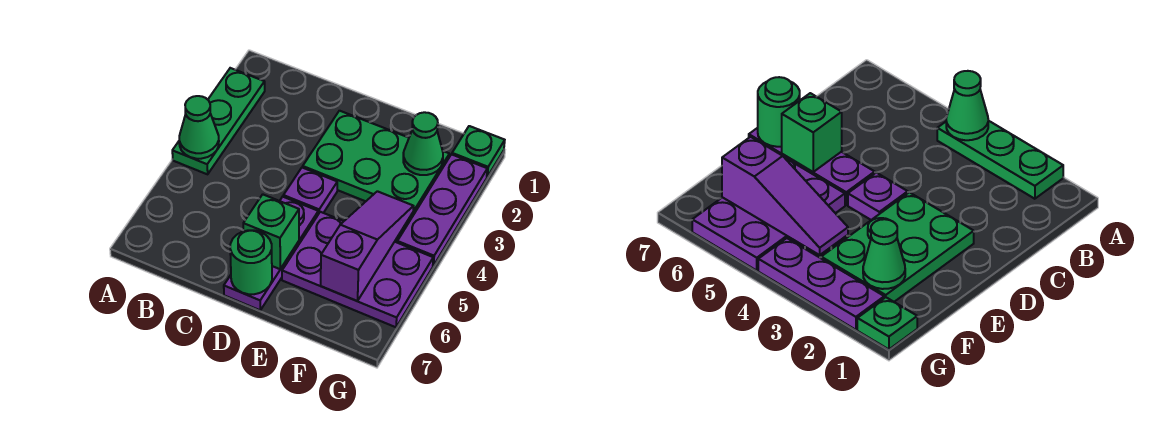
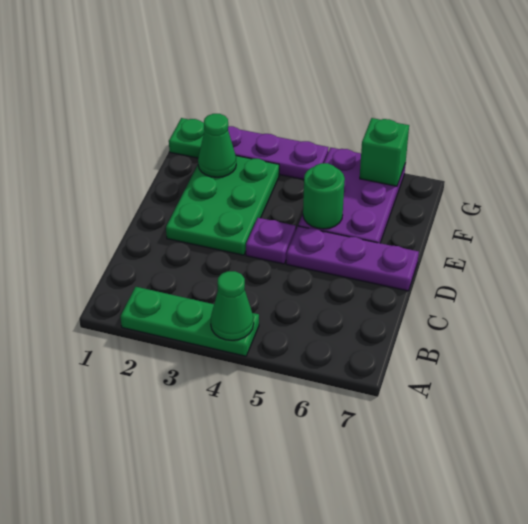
green 1x1 brick [243,194,299,269] -> green 1x1 brick moved to [360,118,409,186]
green 1x1 round brick [230,230,272,294] -> green 1x1 round brick moved to [303,163,345,229]
purple 1x3 slope [321,191,414,301] -> none

